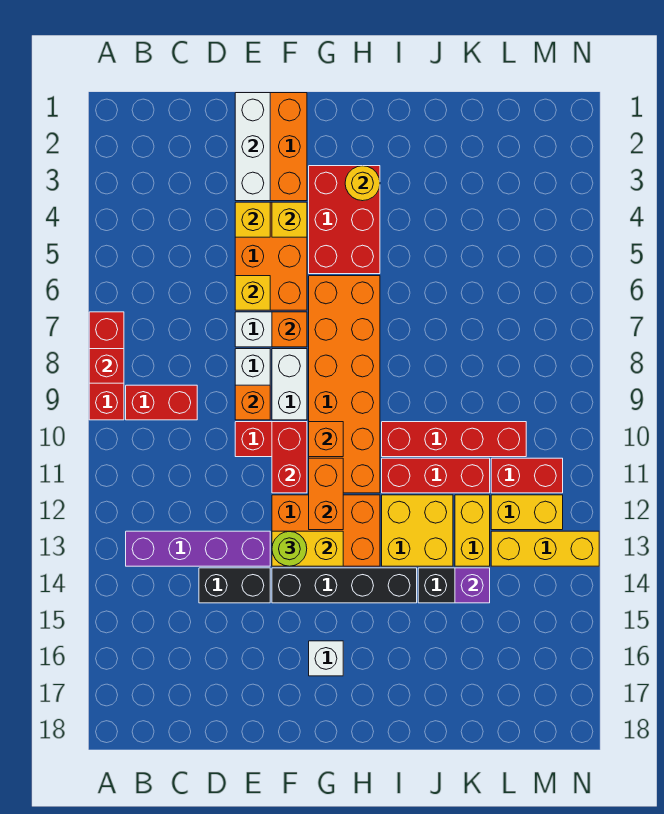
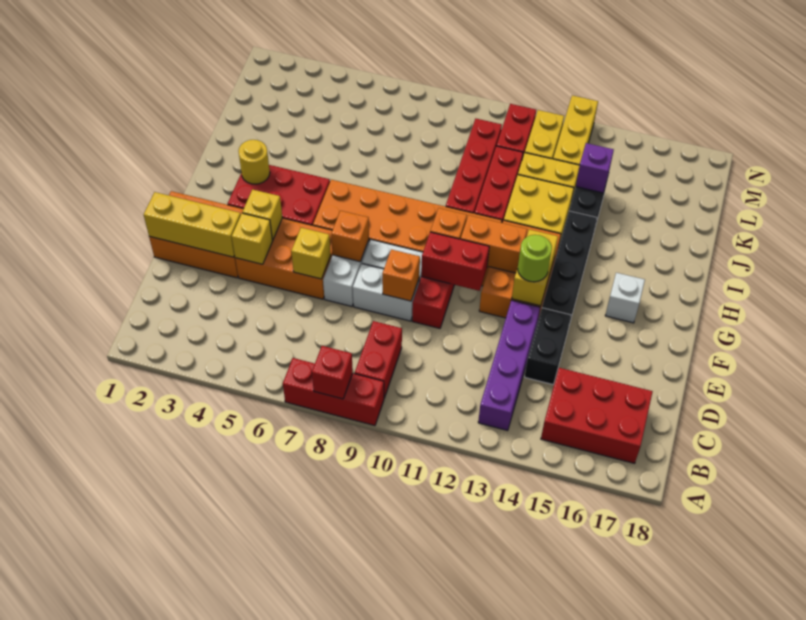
none -> red 2x3 brick [541,368,653,463]
white 1x3 brick [235,93,270,201] -> yellow 1x3 brick [144,192,241,257]

